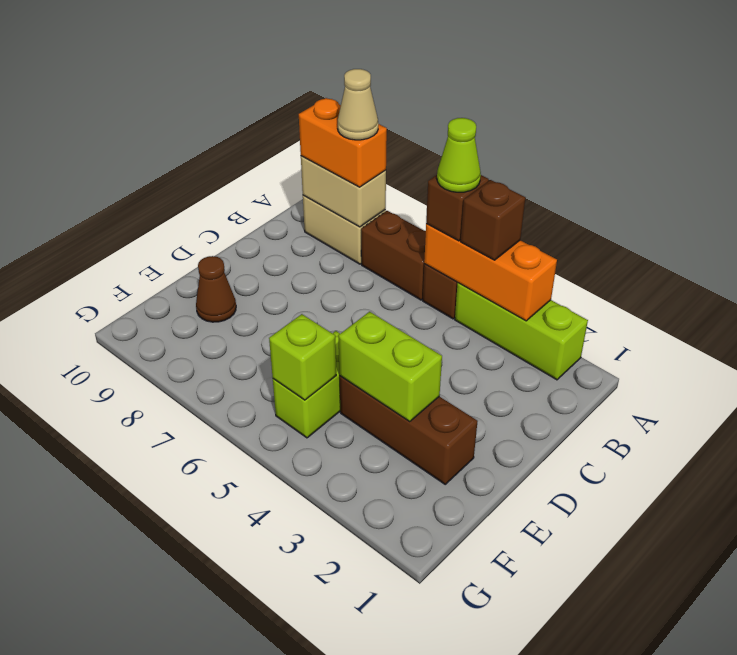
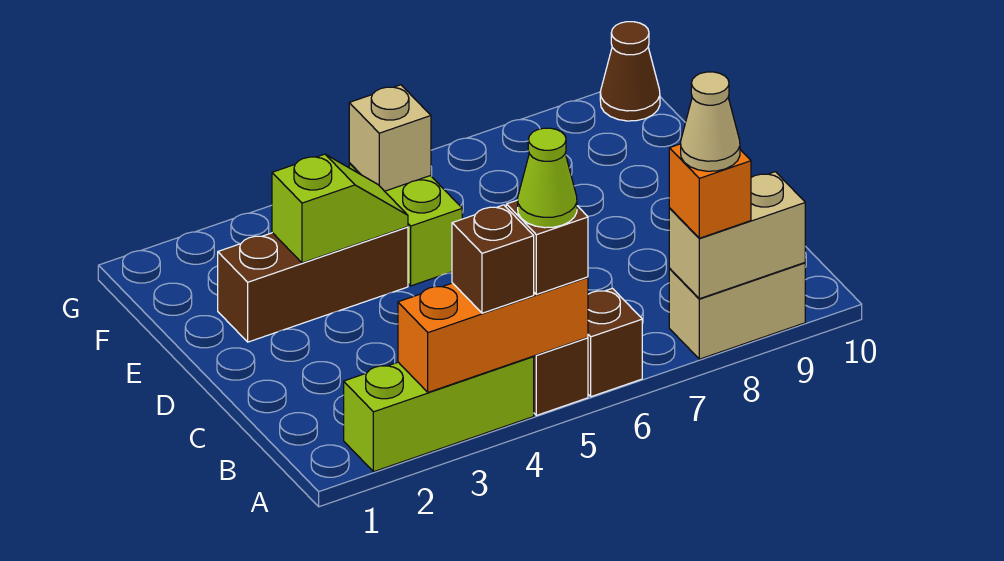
brown 1x2 brick [361,211,426,300] -> brown 1x1 brick [588,288,642,397]
orange 1x2 brick [299,98,387,187] -> orange 1x1 brick [669,144,751,238]
lime 1x2 brick [338,312,442,422] -> lime 1x2 slope [272,154,408,263]
brown 1x1 cone [196,256,236,322] -> brown 1x1 cone moved to [600,22,660,121]
lime 1x1 brick [269,314,336,400] -> tan 1x1 brick [349,85,431,191]

